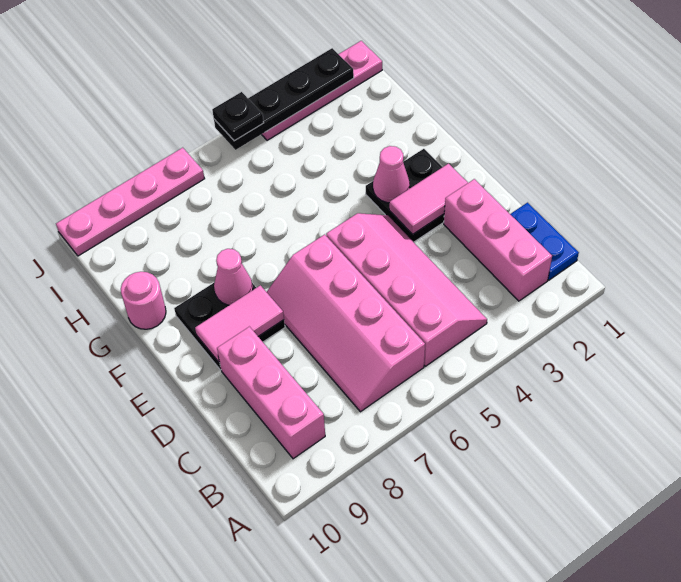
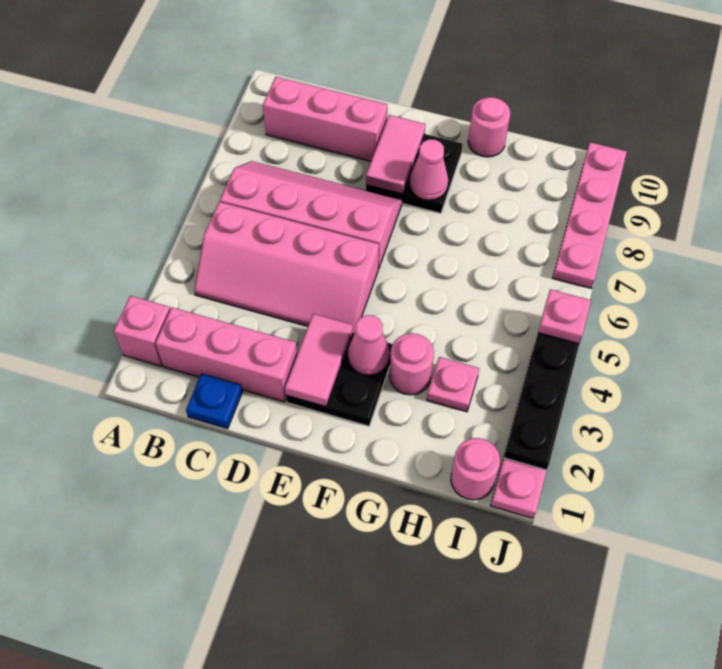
none -> pink 1x1 brick [114,296,170,366]
blue 1x2 plate [510,203,579,280] -> blue 1x1 plate [186,373,243,429]
none -> pink 1x1 round brick [390,333,434,395]
none -> pink 1x1 plate [427,357,479,412]
none -> pink 1x1 round brick [451,438,500,500]
black 1x1 plate [212,92,264,141] -> pink 1x1 plate [538,289,591,344]

